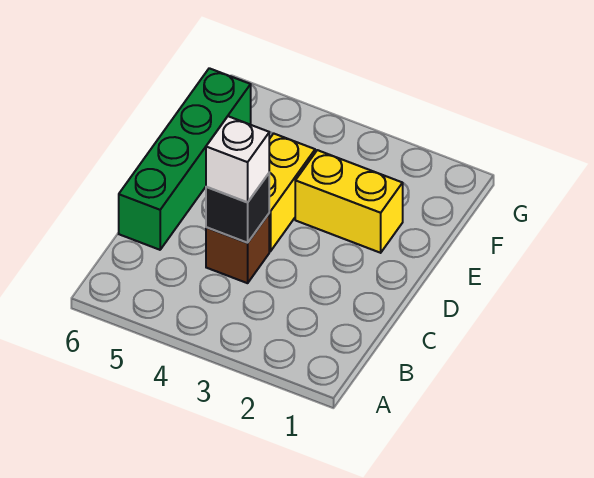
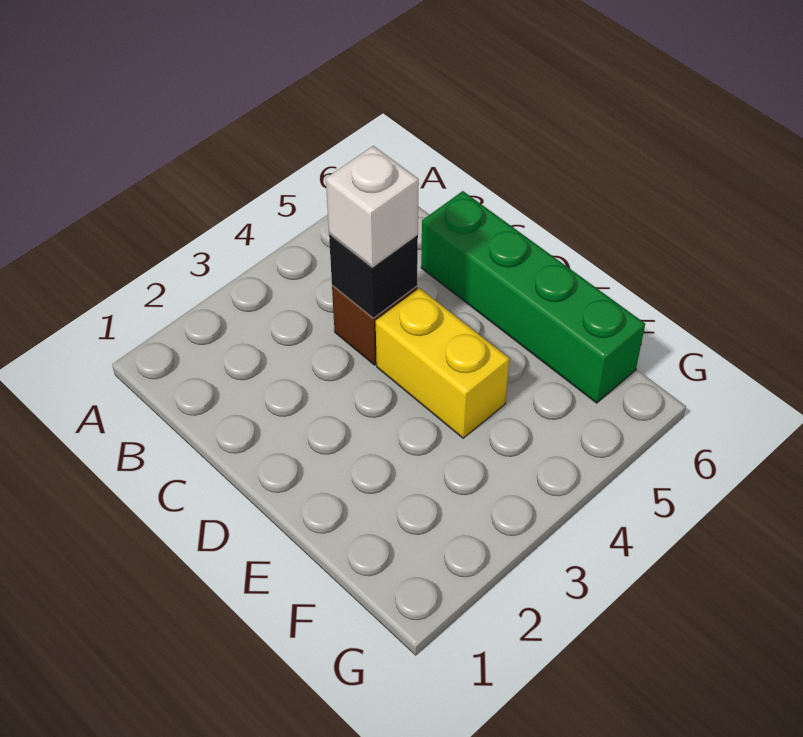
yellow 1x2 brick [295,150,403,253] -> none

